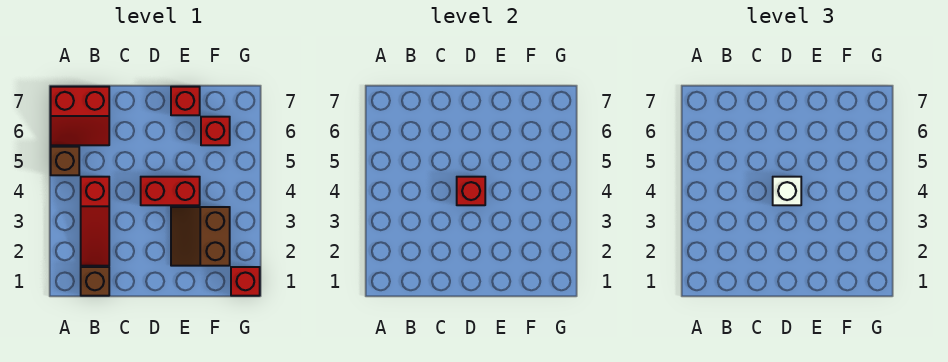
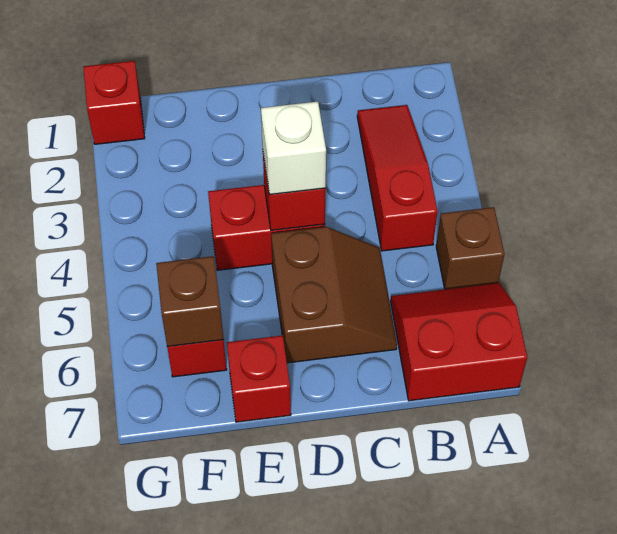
brown 1x1 brick [81,267,109,296] -> brown 1x1 brick moved to [156,256,224,347]
brown 2x2 slope [171,207,230,266] -> brown 2x2 slope moved to [271,227,397,363]

